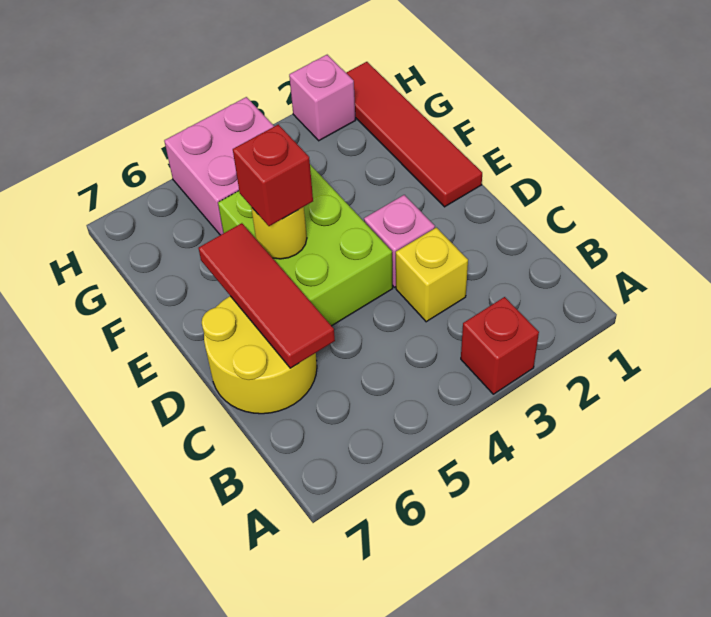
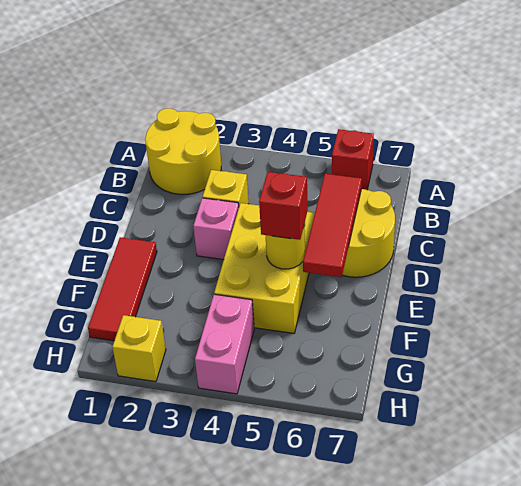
none -> yellow 2x2 round brick [145,108,221,194]
red 1x1 brick [461,297,539,394] -> red 1x1 brick moved to [332,129,374,190]
lime 2x3 brick [218,165,393,326] -> yellow 2x3 brick [214,203,315,333]
red 1x4 tile [346,62,482,207] -> red 1x3 tile [88,237,157,341]
pink 2x2 brick [164,97,274,235] -> pink 1x2 brick [195,294,254,394]
pink 1x1 brick [289,55,356,141] -> yellow 1x1 brick [112,315,166,382]

